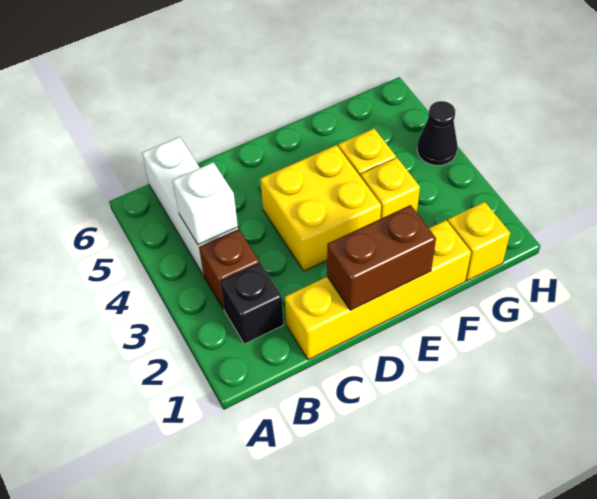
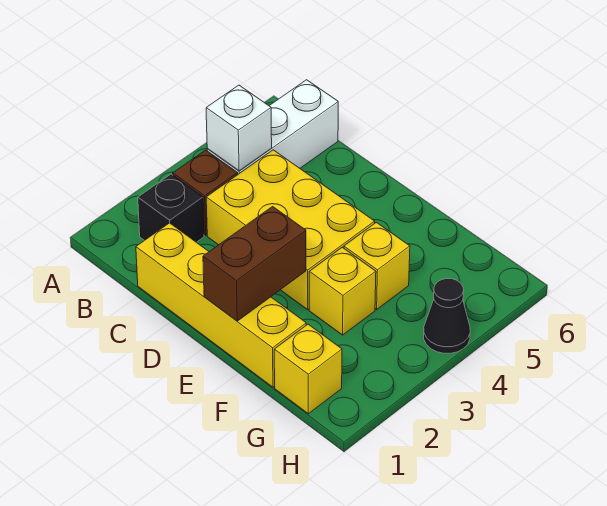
brown 1x2 brick [327,205,436,310] -> brown 1x2 brick turned to [203,206,306,321]
yellow 2x2 brick [261,145,381,271] -> yellow 2x3 brick [206,150,375,310]

